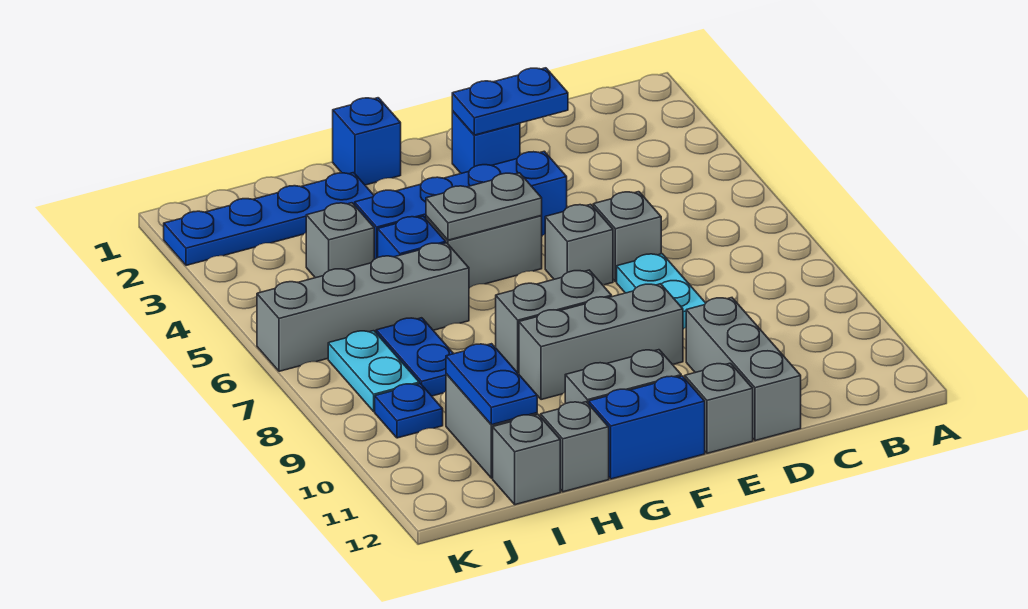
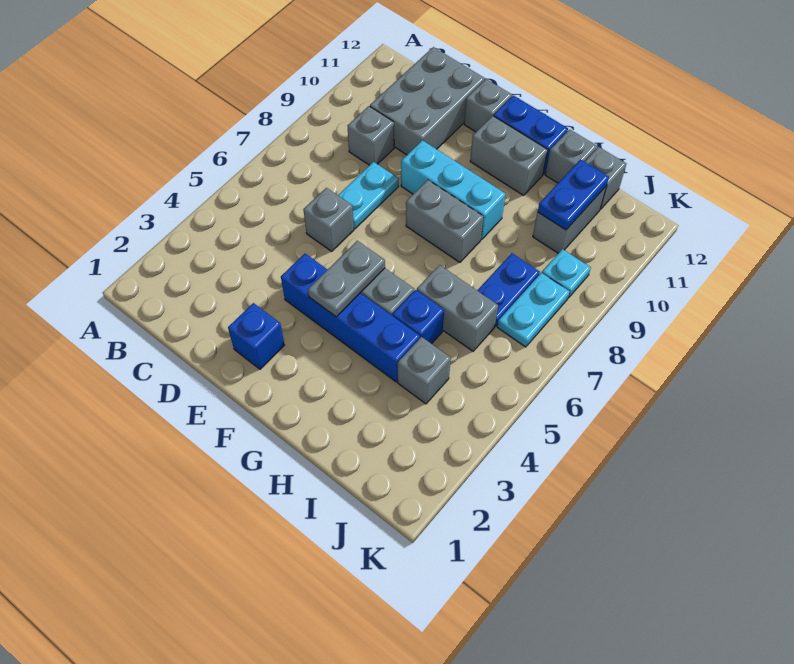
blue 1x2 plate [452,68,568,135] -> none
grey 1x3 brick [686,298,801,441] -> grey 2x3 brick [370,47,485,155]
grey 1x1 brick [545,204,613,285] -> grey 1x1 brick moved to [348,106,394,165]
grey 1x3 brick [519,284,683,400] -> cyan 1x3 brick [401,140,505,239]
grey 1x2 plate [426,173,542,240] -> grey 1x2 plate turned to [308,241,385,317]
blue 1x1 brick [333,98,401,185] -> none
blue 1x4 plate [164,173,374,265] -> none
grey 1x4 brick [257,243,469,371] -> grey 1x2 brick [417,265,498,351]
blue 1x1 plate [375,384,443,438] -> cyan 1x1 plate [542,249,591,297]

